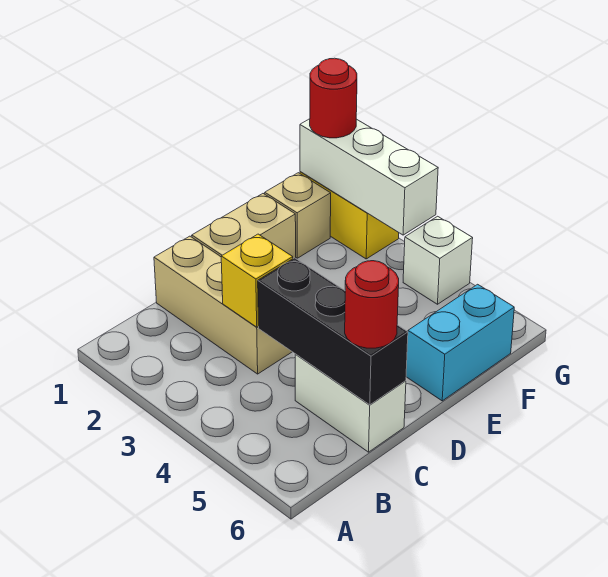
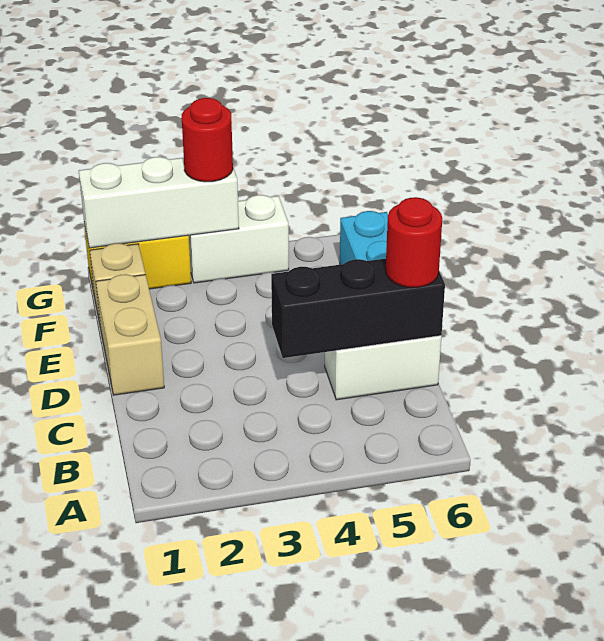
tan 1x3 brick [154,236,292,374] -> none
yellow 1x1 brick [221,234,293,327] -> none
red 1x1 round brick [310,58,357,138] -> red 1x1 round brick moved to [182,98,233,182]
white 1x1 brick [403,216,473,304] -> white 1x2 brick [189,195,289,283]

